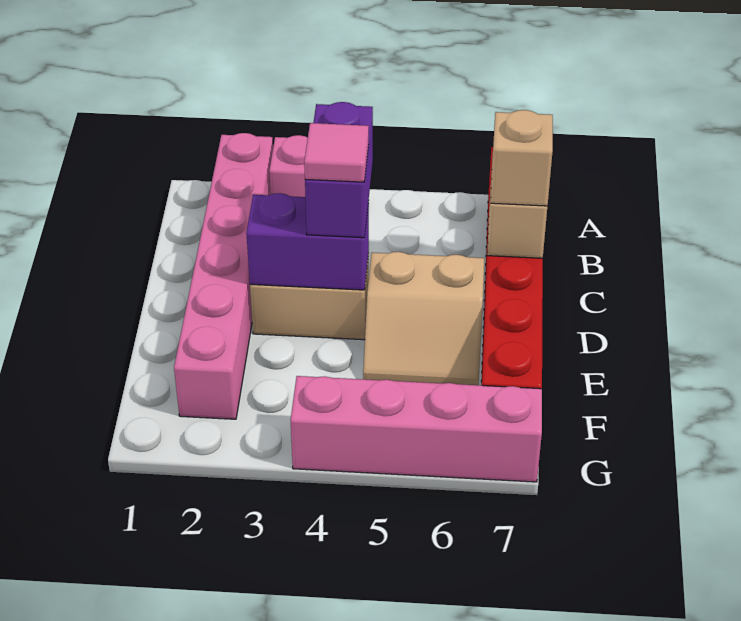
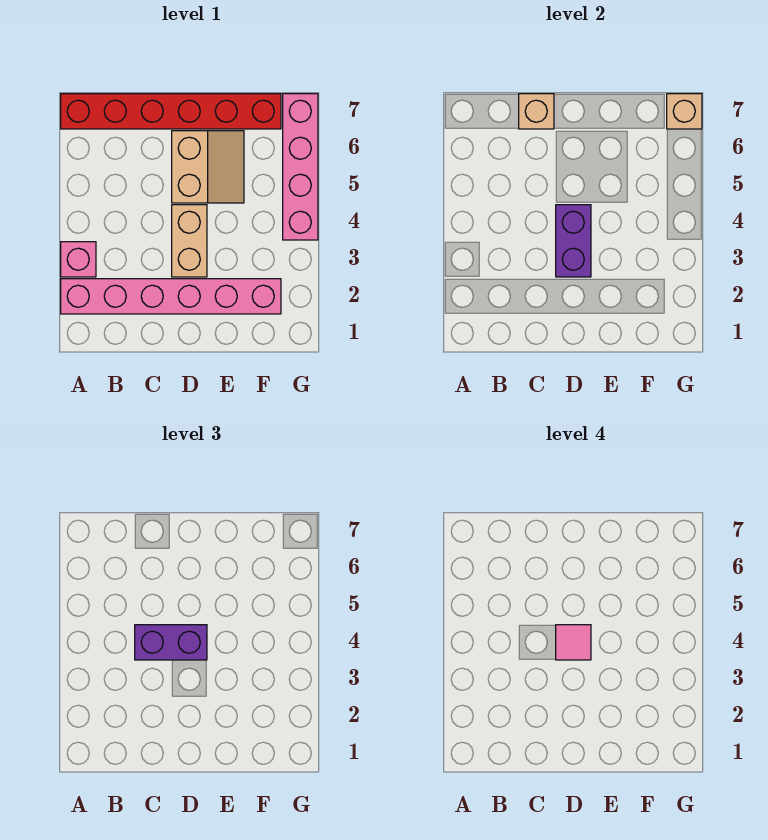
tan 1x1 brick [491,110,553,206] -> tan 1x1 brick moved to [667,94,702,129]

